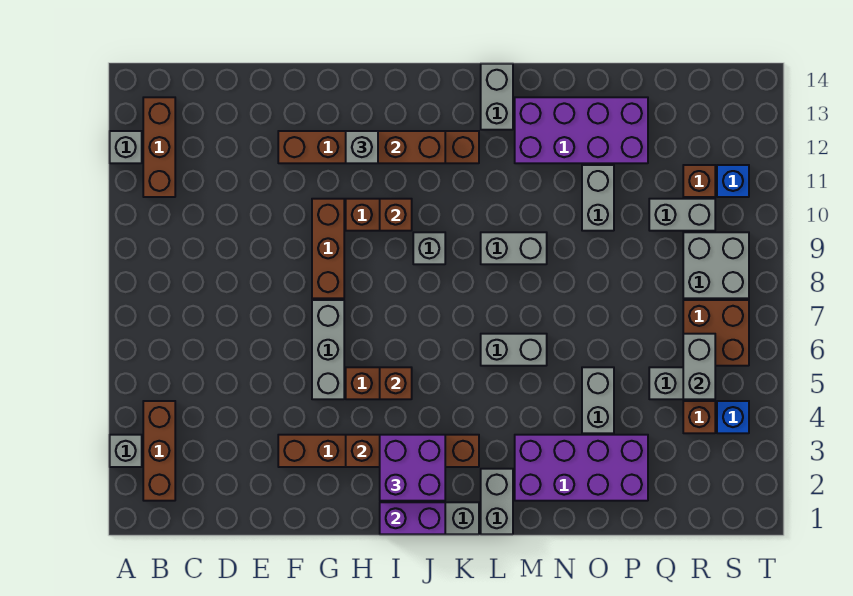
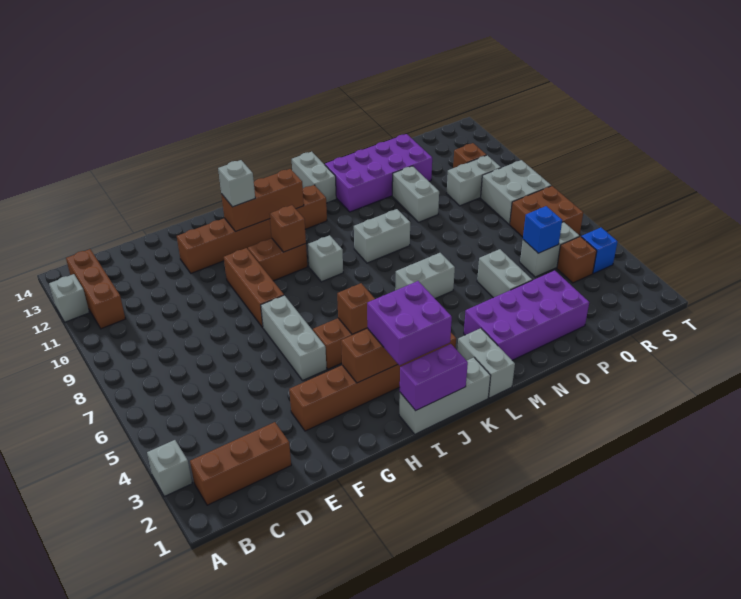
brown 1x3 brick [143,401,175,501] -> brown 1x3 brick turned to [190,422,291,505]
grey 1x2 brick [683,334,715,399] -> none
blue 1x1 brick [717,165,749,197] -> blue 1x1 brick moved to [523,206,562,253]

